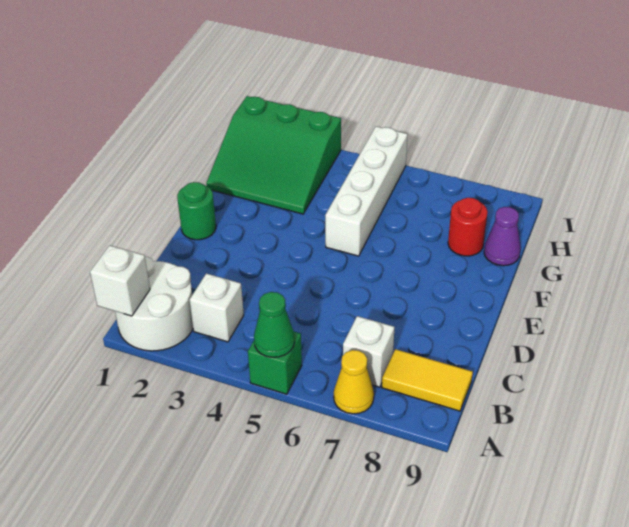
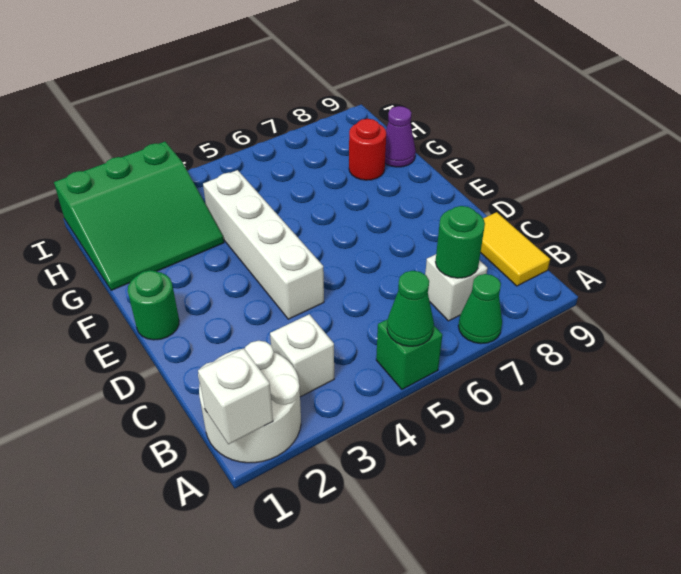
yellow 1x1 cone [334,350,374,414] -> green 1x1 cone [458,274,502,344]
none -> green 1x1 round brick [436,206,485,278]
yellow 1x2 tile [382,349,473,411] -> yellow 1x2 tile turned to [480,212,550,286]
white 1x4 brick [325,126,408,256] -> white 1x4 brick moved to [203,170,324,319]

